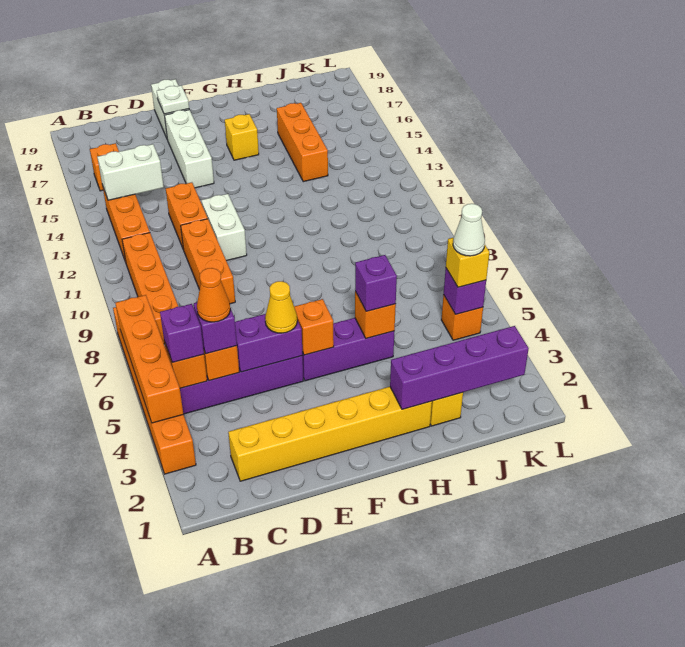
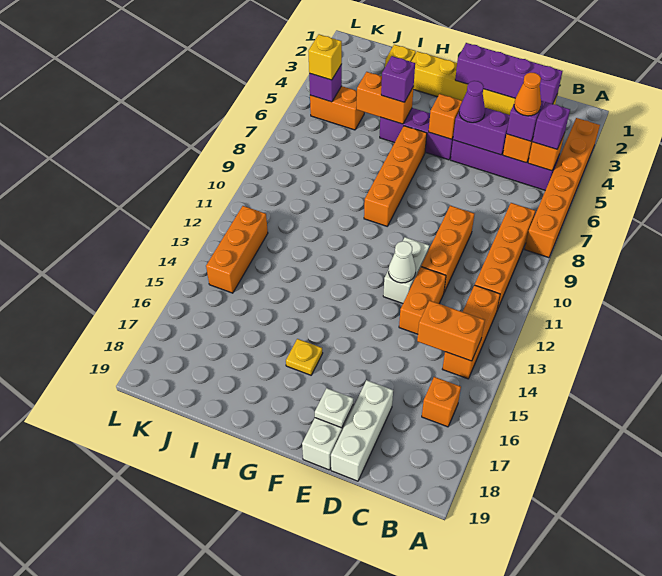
orange 1x4 brick [115,295,183,423] -> orange 1x4 brick moved to [364,126,427,226]
white 1x2 brick [97,144,164,200] -> orange 1x2 brick [417,301,485,361]
yellow 1x1 cone [265,281,297,333] -> purple 1x1 cone [459,81,485,123]
white 1x3 brick [164,110,214,188] -> white 1x3 brick moved to [331,380,393,481]
yellow 1x1 brick [225,114,259,160] -> yellow 1x1 plate [286,339,323,375]
purple 1x4 brick [390,326,529,409] -> purple 1x4 brick moved to [455,43,562,105]
orange 1x1 brick [355,291,396,338] -> orange 1x2 brick [357,72,414,124]
orange 1x3 brick [277,103,328,182] -> orange 1x3 brick moved to [206,206,268,293]
orange 1x1 brick [441,295,483,340] -> orange 1x2 brick [310,86,364,130]
white 1x1 cone [453,204,485,256] -> white 1x1 cone moved to [389,241,416,283]

